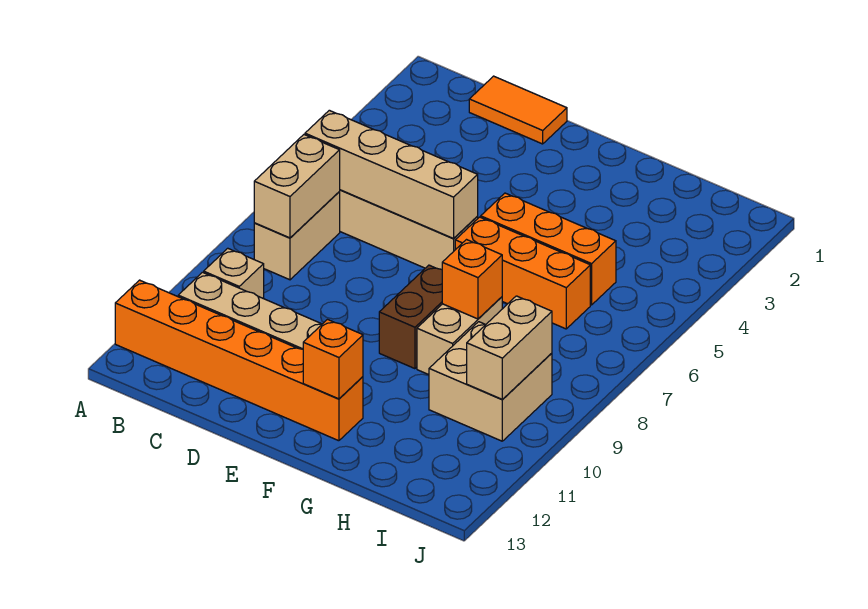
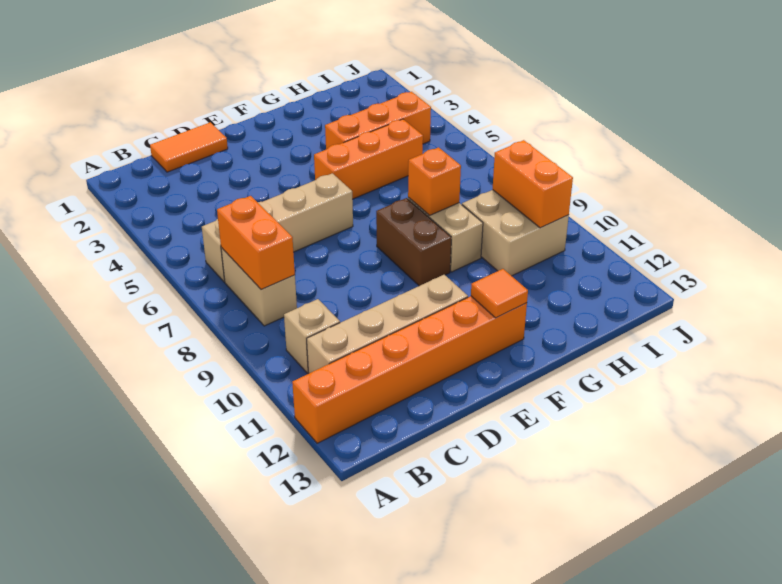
tan 1x4 brick [305,110,478,238] -> none
tan 1x2 brick [254,135,340,238] -> orange 1x2 brick [217,196,295,289]
orange 1x3 brick [455,217,590,329] -> orange 1x3 brick moved to [325,92,431,149]
orange 1x1 brick [303,320,363,399] -> orange 1x1 tile [471,269,528,318]
tan 1x2 brick [467,296,552,399] -> orange 1x2 brick [493,140,573,228]

